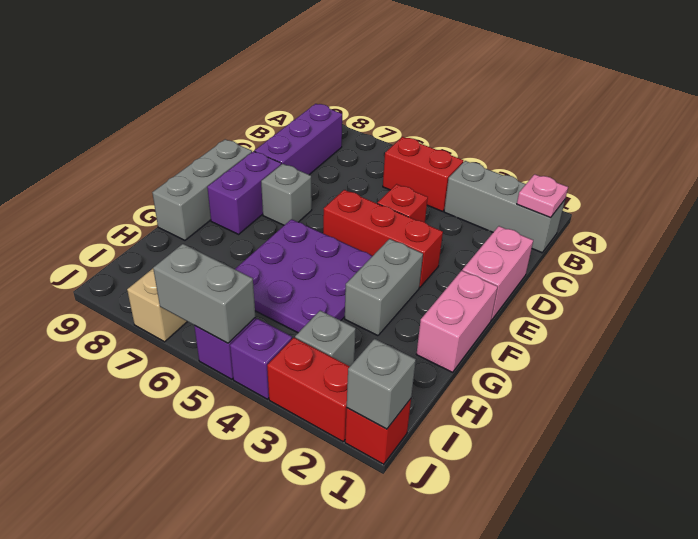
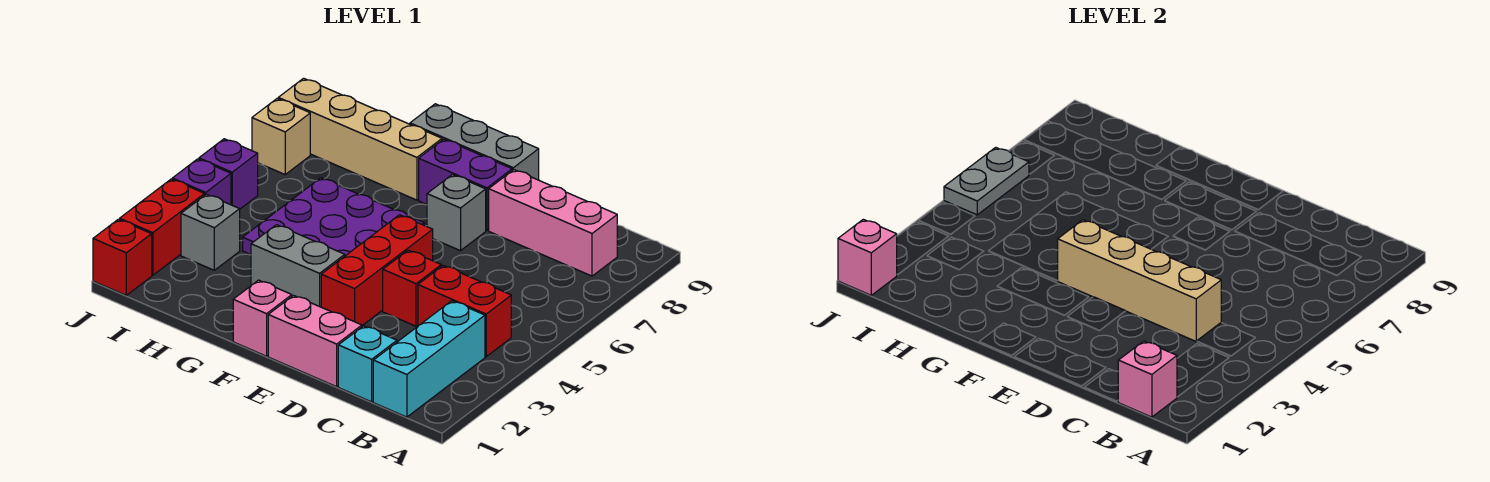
grey 1x3 brick [444,161,565,253] -> cyan 1x3 brick [373,301,485,417]
pink 1x1 plate [517,174,568,218] -> pink 1x1 brick [1118,341,1177,417]
red 1x2 brick [383,137,463,211] -> red 1x2 brick turned to [418,266,511,357]
purple 1x3 brick [255,104,342,175] -> pink 1x3 brick [489,170,617,276]
none -> cyan 1x1 brick [338,326,397,402]
none -> tan 1x4 brick [1058,220,1221,341]
pink 1x2 brick [416,271,498,372] -> pink 1x1 brick [233,280,292,356]
none -> tan 1x4 brick [278,78,442,200]
grey 1x1 brick [347,339,416,429] -> pink 1x1 brick [838,219,897,295]
grey 1x2 brick [153,244,255,343] -> grey 1x2 plate [944,147,1029,215]

